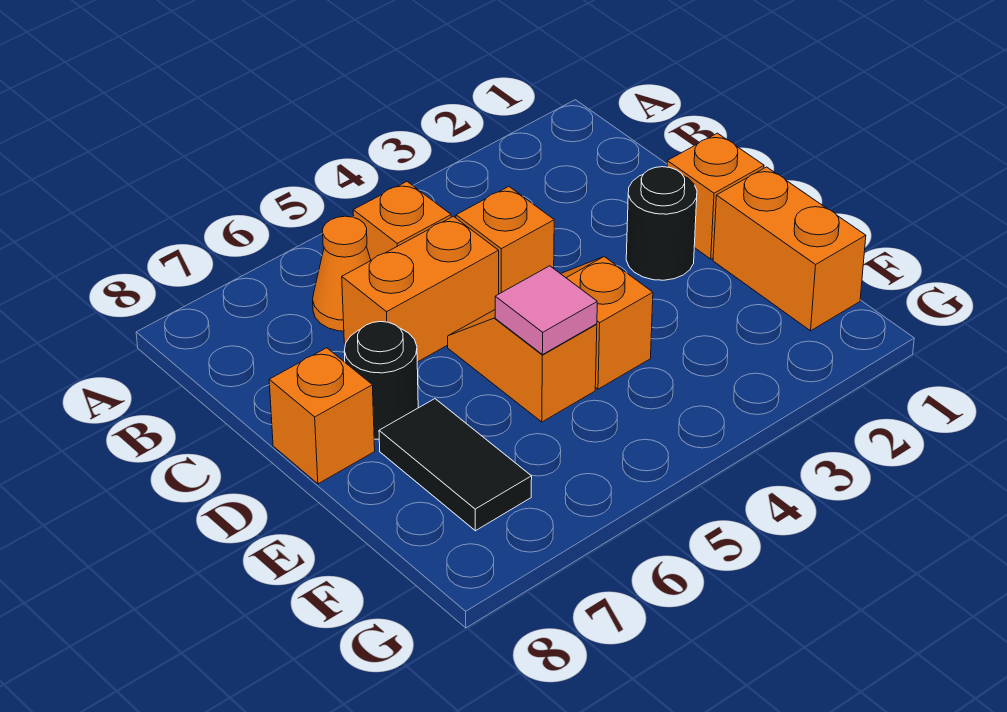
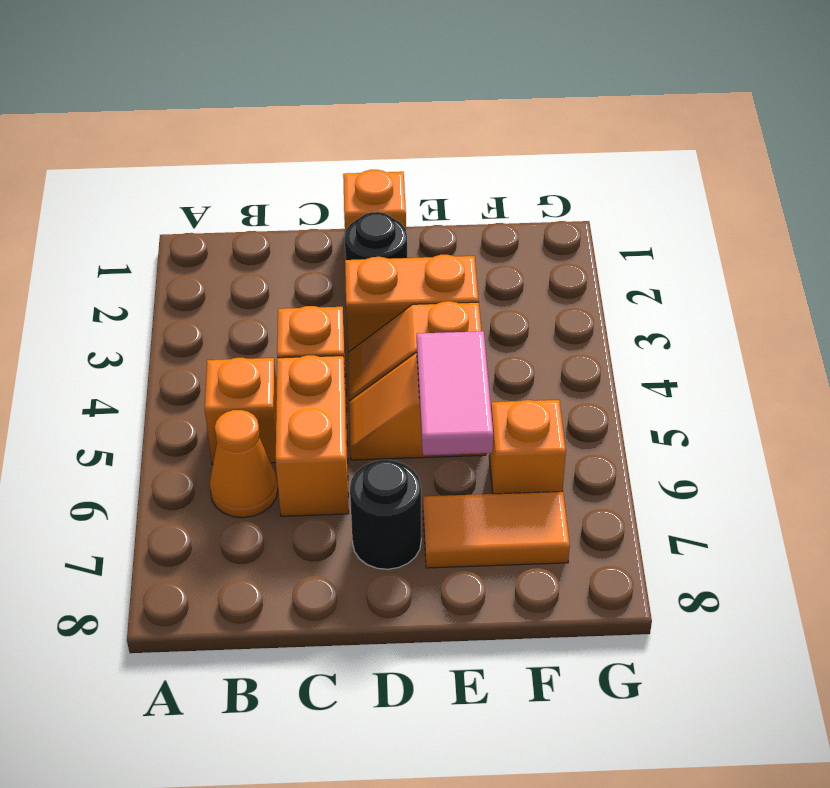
orange 1x1 brick [269,348,375,484] -> orange 1x1 brick moved to [489,400,566,494]
orange 1x2 brick [713,167,866,331] -> orange 1x2 brick moved to [345,255,479,352]
pink 1x1 tile [495,266,597,355] -> pink 1x2 tile [417,331,493,455]
black 1x2 tile [379,399,532,531] -> orange 1x2 tile [423,491,570,568]

